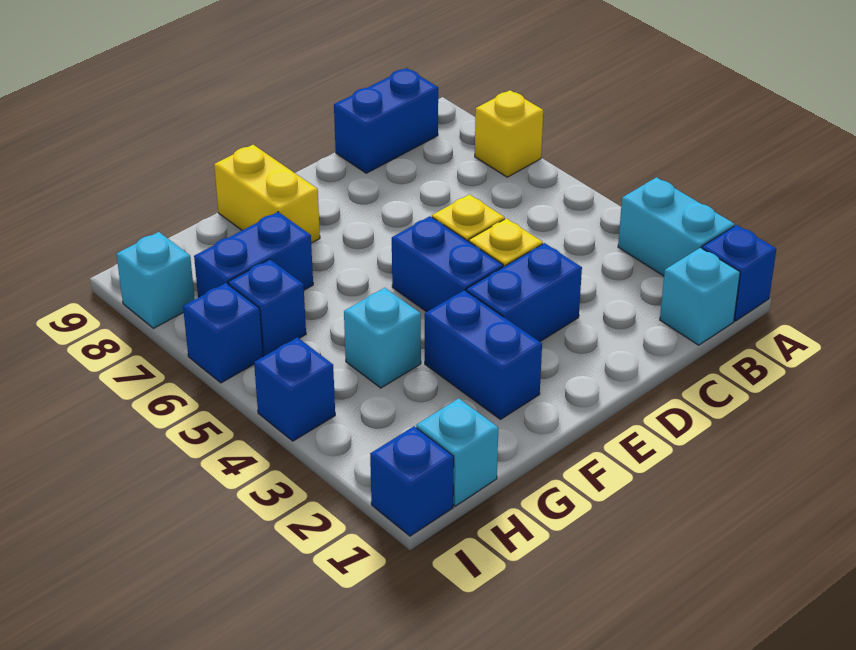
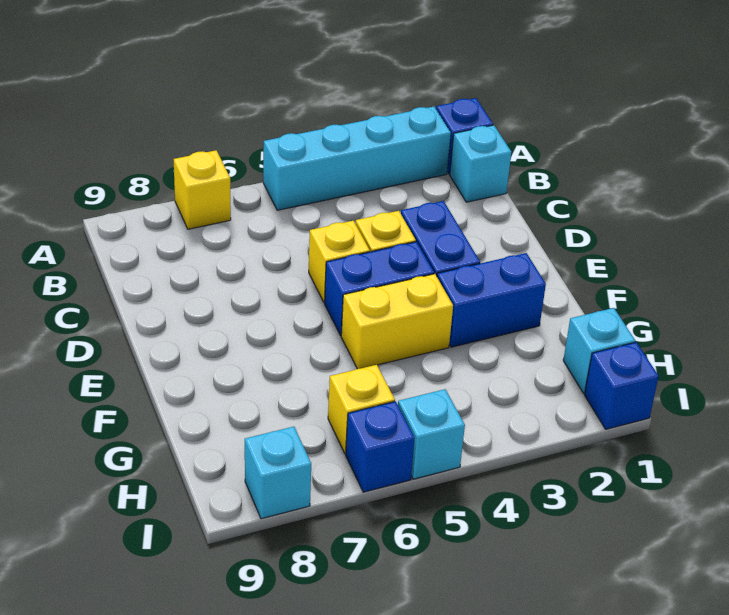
cyan 1x2 brick [618,177,735,276] -> cyan 1x4 brick [263,107,451,210]
blue 1x2 brick [334,68,438,173] -> none
yellow 1x2 brick [214,145,320,243] -> yellow 1x2 brick moved to [341,274,453,369]
cyan 1x1 brick [344,288,421,388] -> cyan 1x1 brick moved to [398,389,465,479]
blue 1x2 brick [194,212,313,298] -> none
blue 1x1 brick [228,259,306,357] -> yellow 1x1 brick [328,365,395,454]
blue 1x1 brick [254,337,335,441] -> none

